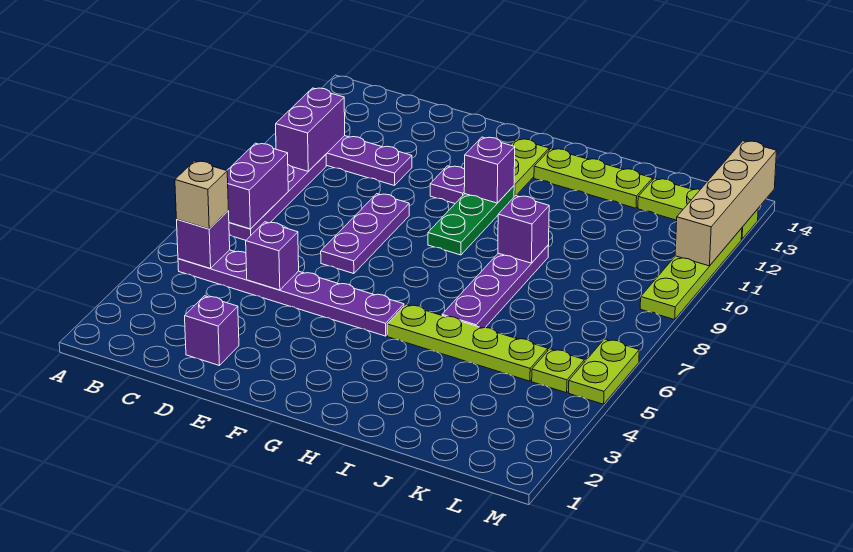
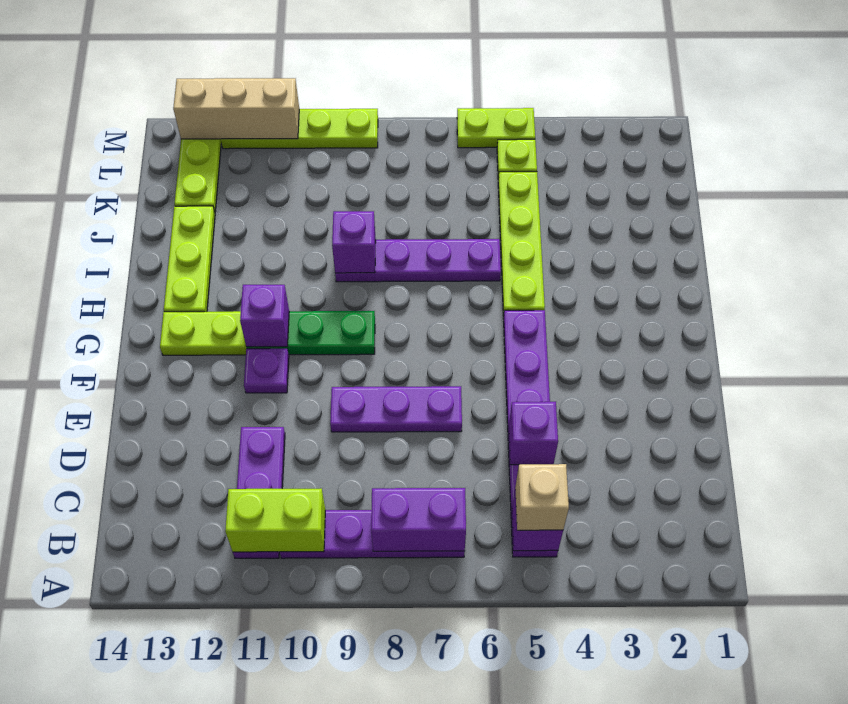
purple 1x2 brick [276,88,345,171] -> lime 1x2 brick [225,489,325,552]
purple 1x1 brick [185,296,239,366] -> none
tan 1x4 brick [675,141,776,266] -> tan 1x3 brick [173,78,299,139]

